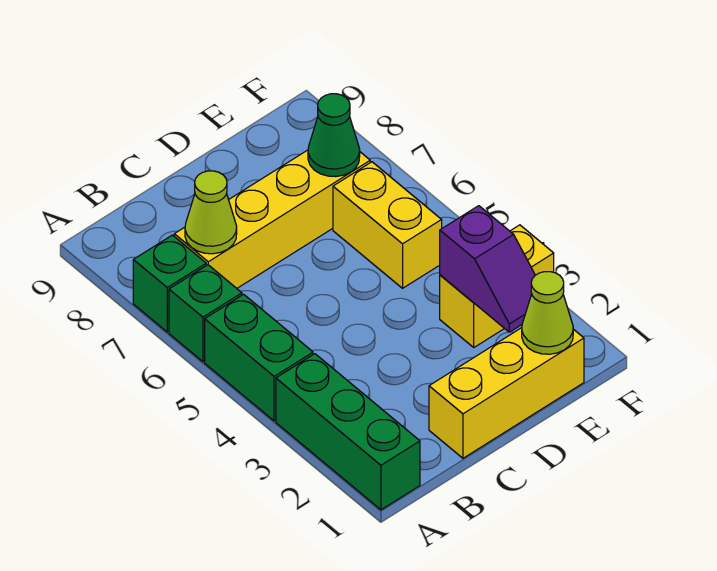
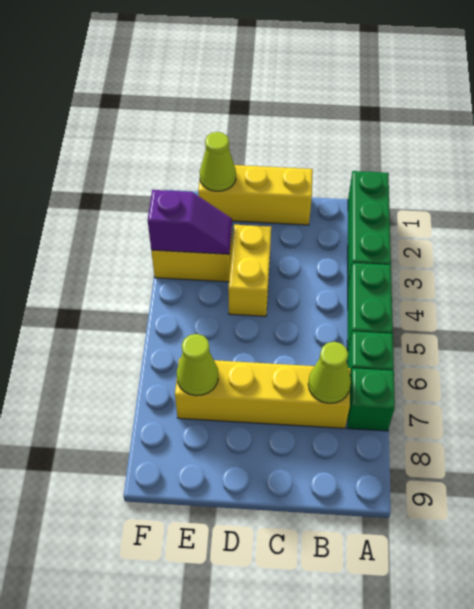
purple 1x2 slope [440,206,535,332] -> purple 1x2 slope turned to [148,190,232,254]
yellow 1x2 brick [333,162,442,288] -> yellow 1x2 brick moved to [228,225,271,316]
green 1x1 cone [308,94,360,177] -> lime 1x1 cone [177,334,218,396]

